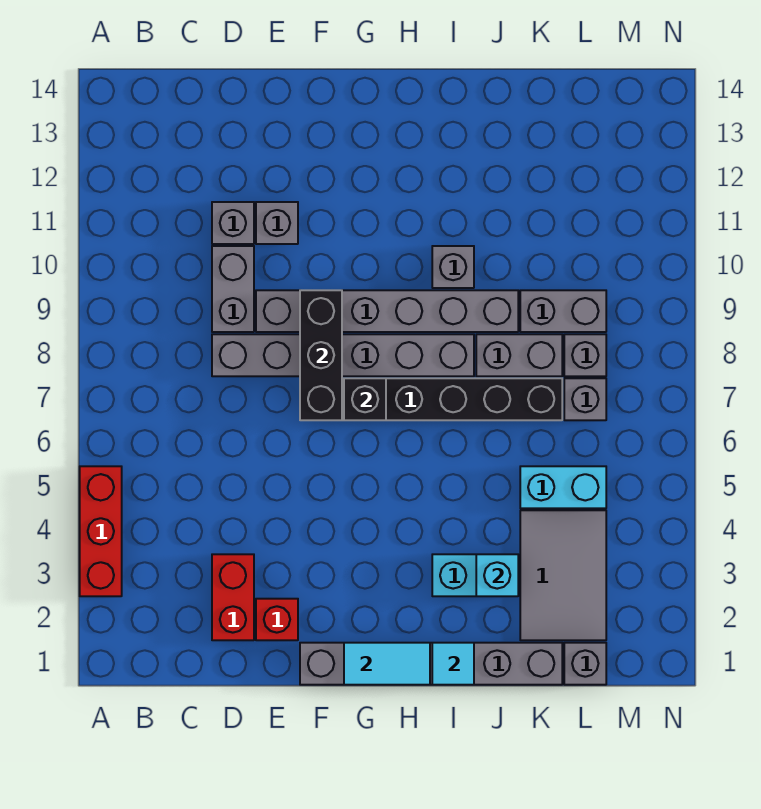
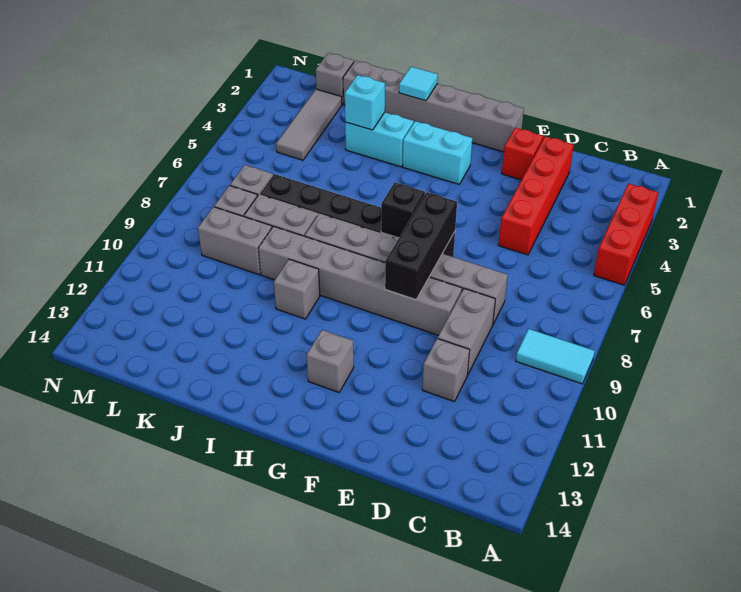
red 1x2 brick [212,554,254,640] -> red 1x4 brick [498,136,574,255]
grey 1x1 brick [256,202,298,244] -> grey 1x1 brick moved to [307,330,354,392]
cyan 1x2 tile [344,643,430,685] -> cyan 1x2 tile moved to [516,329,595,384]
grey 2x3 tile [520,510,606,640] -> grey 1x3 tile [276,89,342,160]
cyan 1x2 brick [520,466,606,508] -> cyan 1x2 brick moved to [403,121,472,184]

